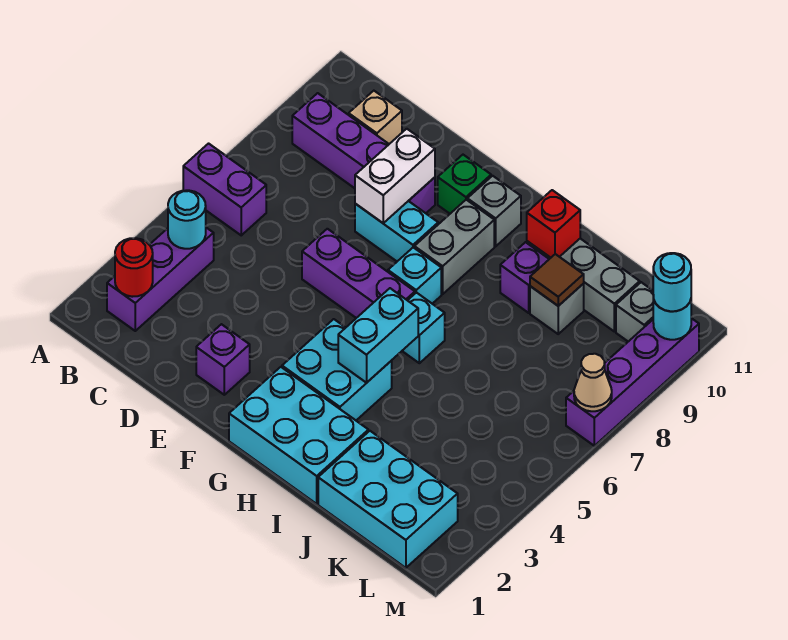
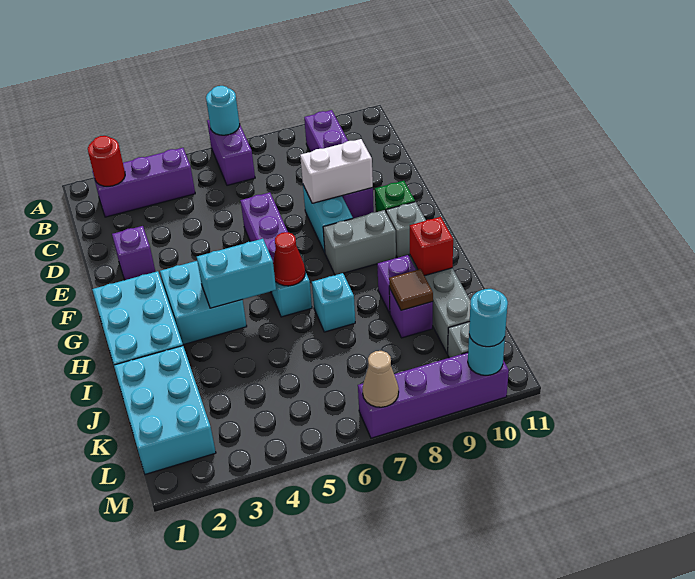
cyan 1x1 round brick [168,190,206,249] -> cyan 1x1 round brick moved to [206,86,240,135]
tan 1x1 brick [349,91,402,144] -> none
cyan 1x1 brick [388,247,441,304] -> cyan 1x1 brick moved to [312,273,355,332]
none -> red 1x1 cone [273,232,305,286]
grey 1x1 brick [530,284,584,334] -> purple 1x1 brick [389,288,433,338]

